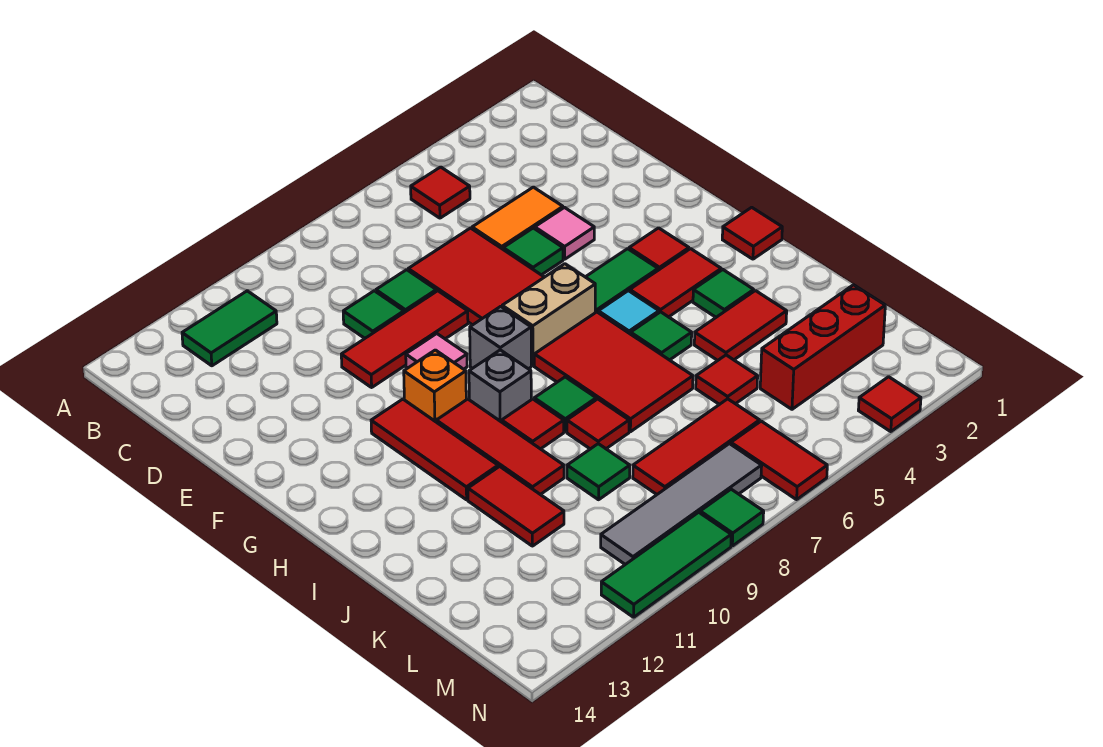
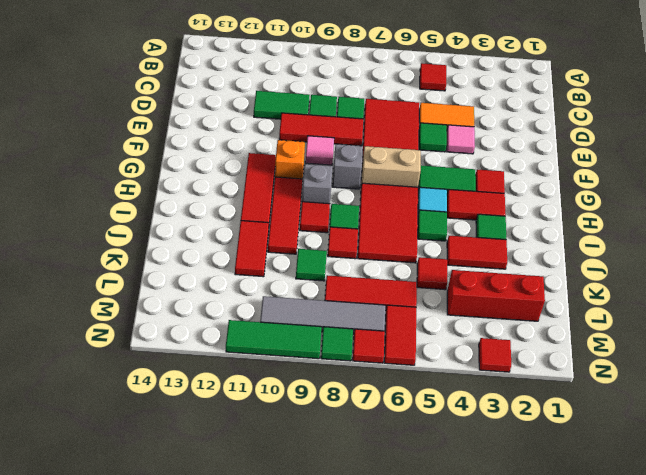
green 1x2 tile [182,291,277,366] -> green 1x2 tile moved to [254,91,310,119]
red 1x1 tile [722,207,782,259] -> red 1x1 tile moved to [353,329,385,363]

